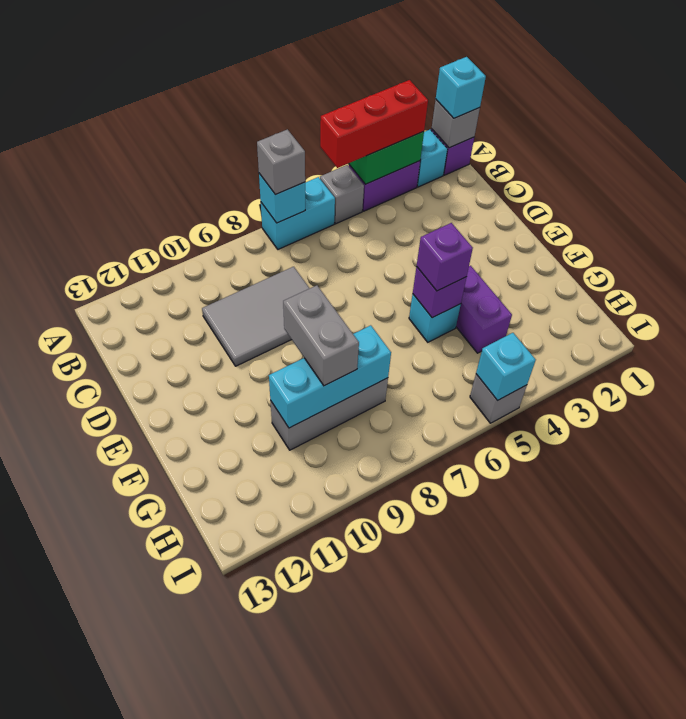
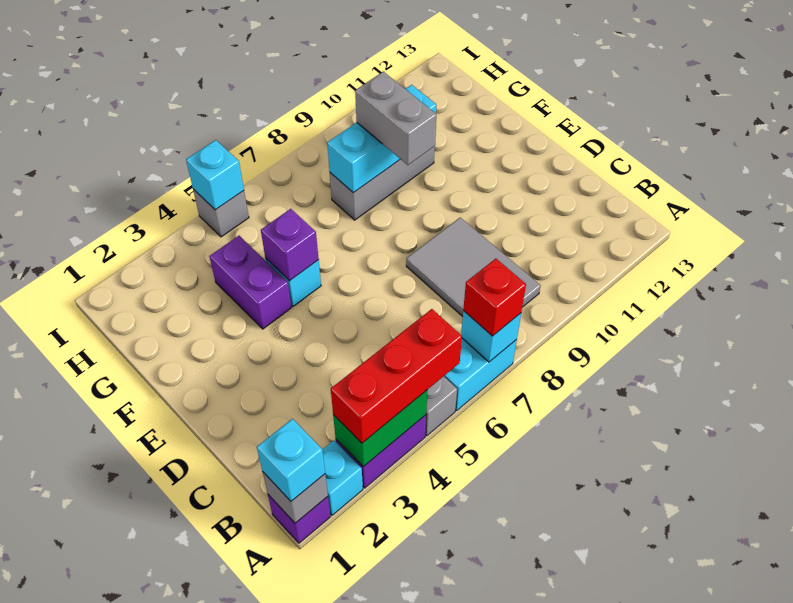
grey 1x1 brick [257,129,305,195] -> red 1x1 brick [463,259,526,336]
grey 2x3 tile [202,267,310,366] -> grey 2x3 tile turned to [406,218,541,317]
purple 1x1 brick [417,223,473,291] -> none

